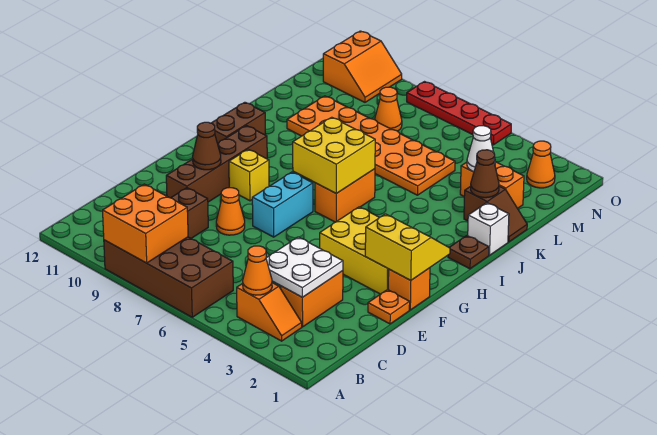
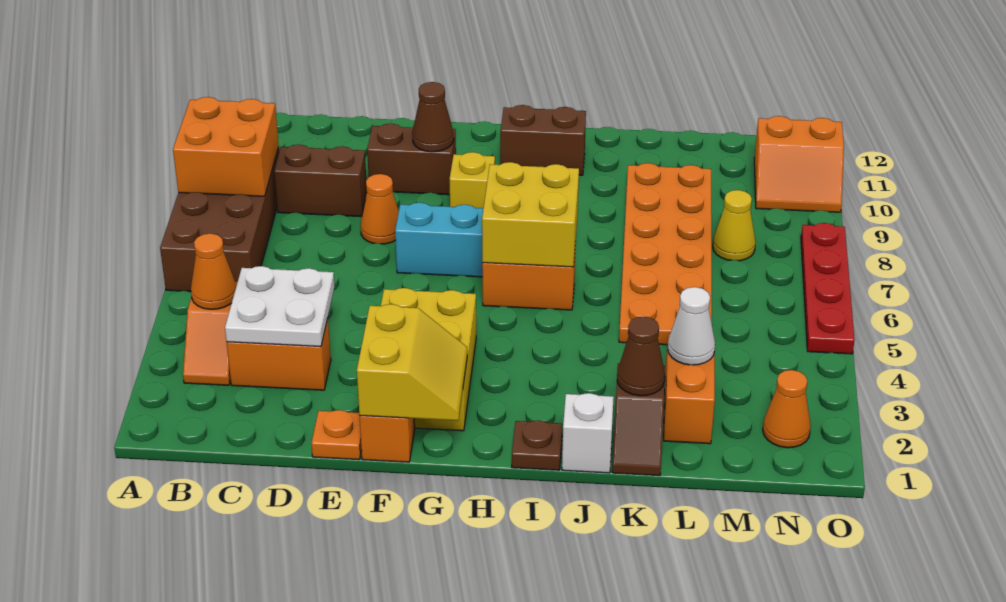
brown 1x4 brick [166,126,267,202] -> brown 1x2 brick [367,124,456,195]
orange 1x1 cone [375,87,402,131] -> yellow 1x1 cone [713,190,756,261]

